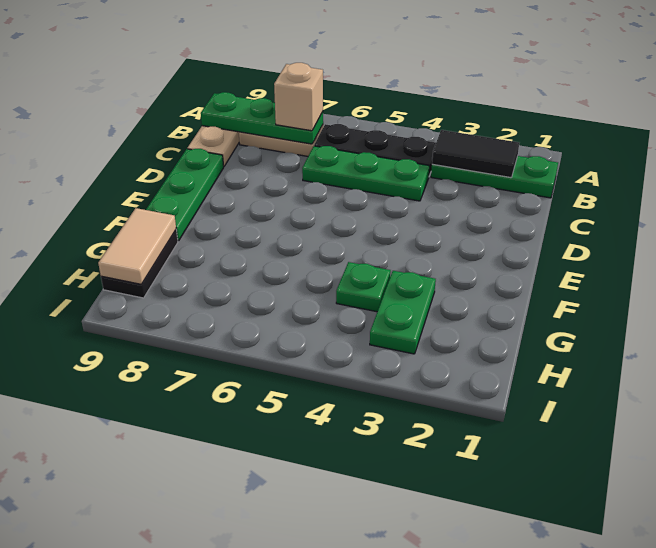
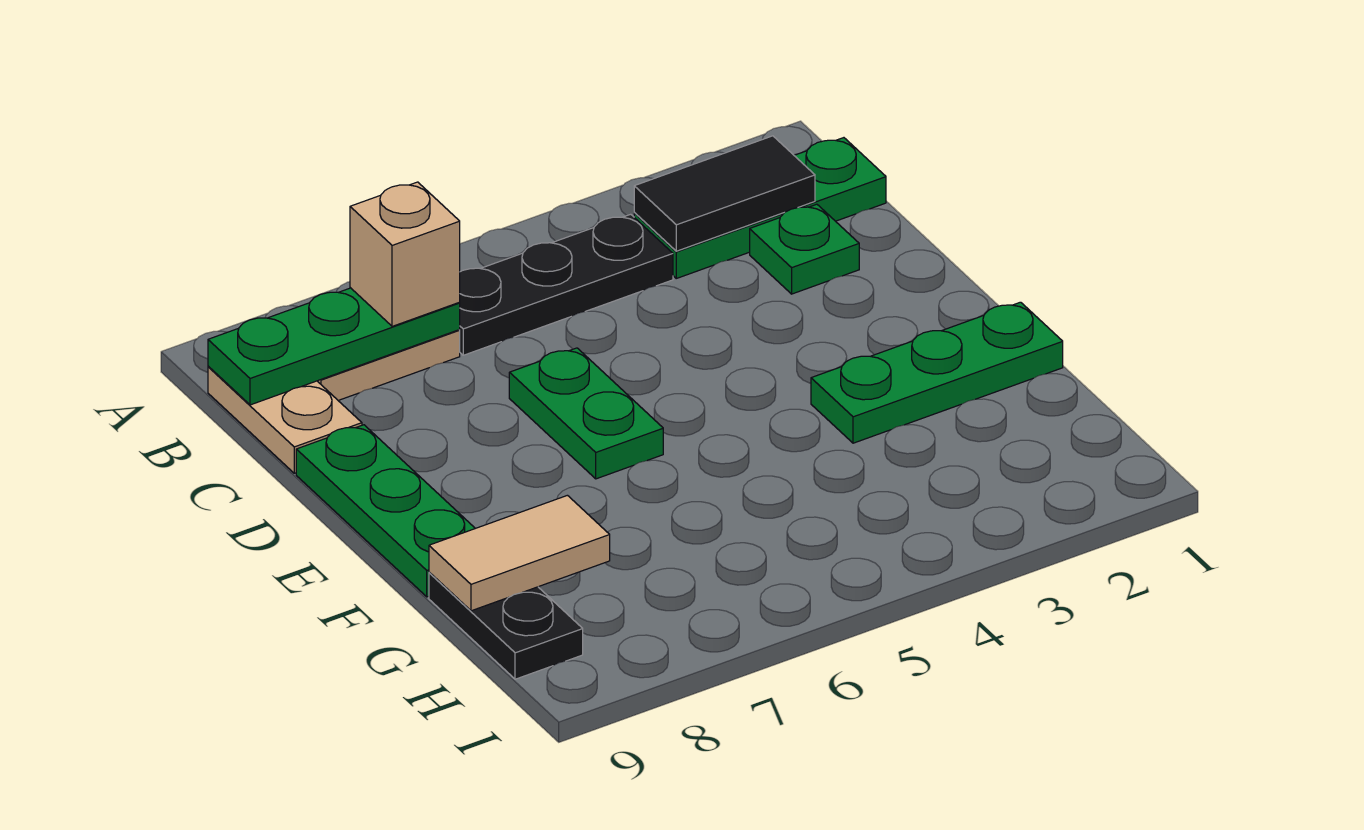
green 1x3 plate [302,146,429,201] -> green 1x3 plate moved to [811,302,1063,443]
green 1x2 plate [370,271,436,354] -> green 1x2 plate moved to [509,348,663,479]
green 1x1 plate [336,262,391,312] -> green 1x1 plate moved to [750,204,859,294]
tan 1x2 tile [98,208,176,284] -> tan 1x2 tile turned to [429,495,610,611]

